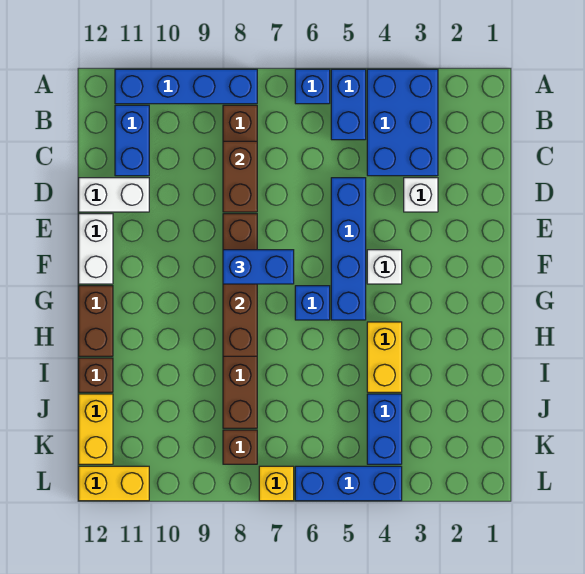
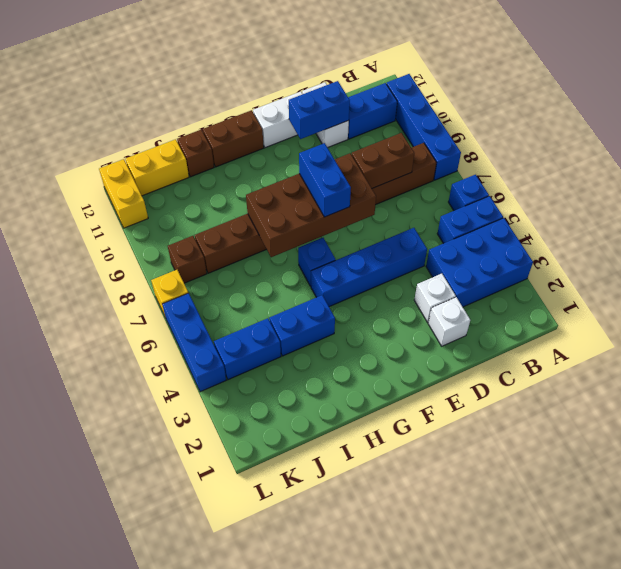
none -> blue 1x2 brick [289,81,350,139]
brown 1x4 brick [223,214,257,356] -> brown 2x4 brick [246,153,376,257]
white 1x1 brick [367,250,402,284] -> white 1x1 brick moved to [428,297,470,346]
yellow 1x2 brick [367,322,402,392] -> blue 1x2 brick [269,295,335,356]

